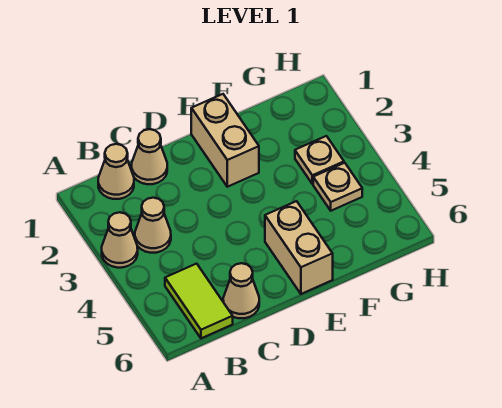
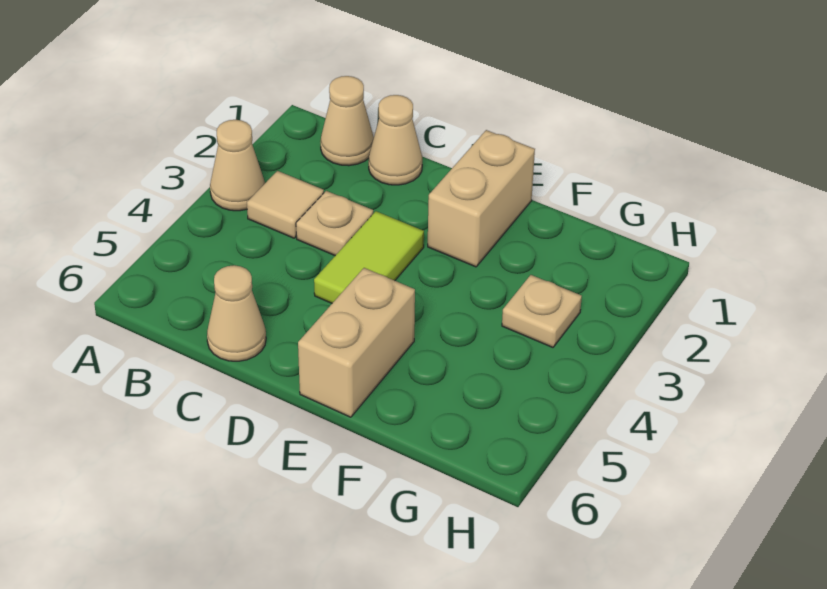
tan 1x1 cone [135,198,171,253] -> tan 1x1 tile [247,171,324,238]
lime 1x2 tile [165,264,233,338] -> lime 1x2 tile moved to [314,211,424,303]
tan 1x1 plate [313,163,362,211] -> tan 1x1 plate moved to [296,191,373,256]

